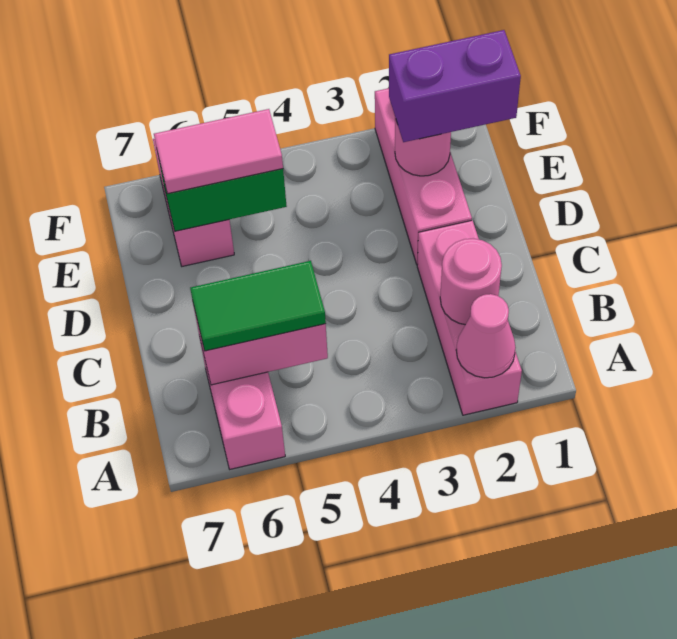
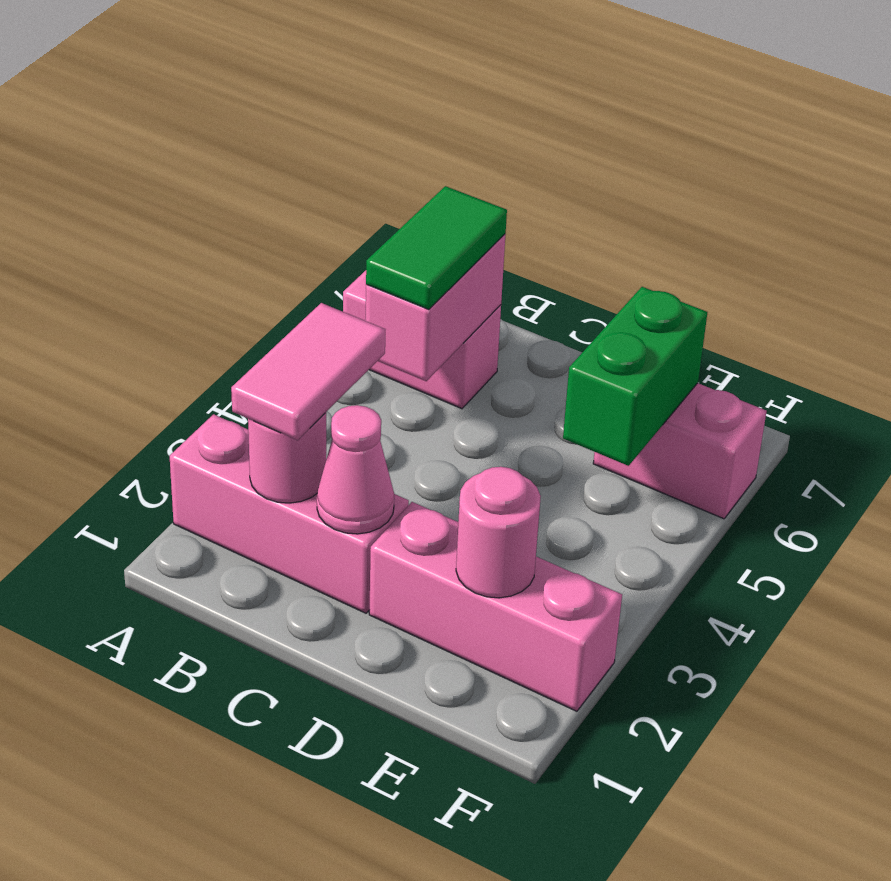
pink 1x1 cone [456,294,516,378] -> pink 1x1 cone moved to [317,405,394,534]
purple 1x2 brick [389,30,521,142] -> none
pink 1x2 tile [154,109,283,194] -> pink 1x2 tile moved to [231,303,385,440]

